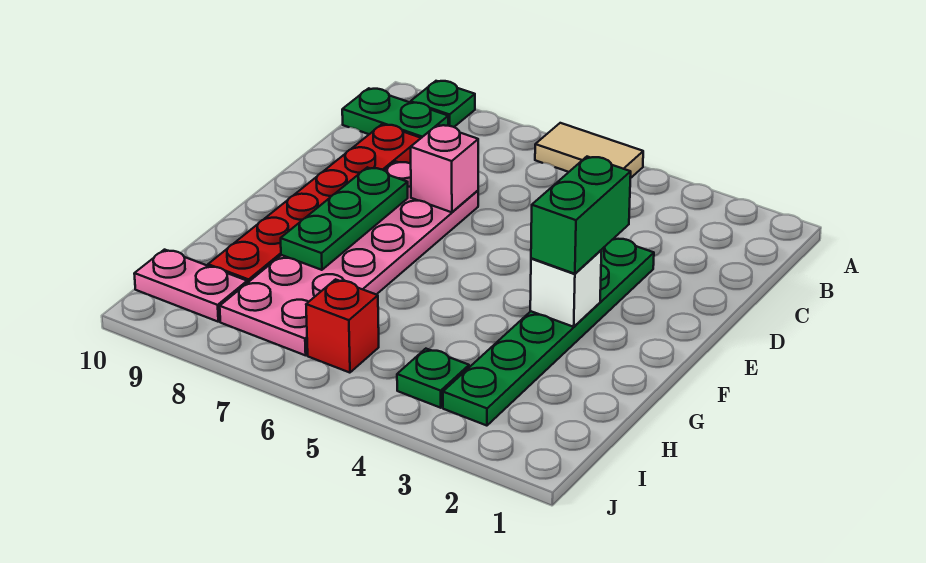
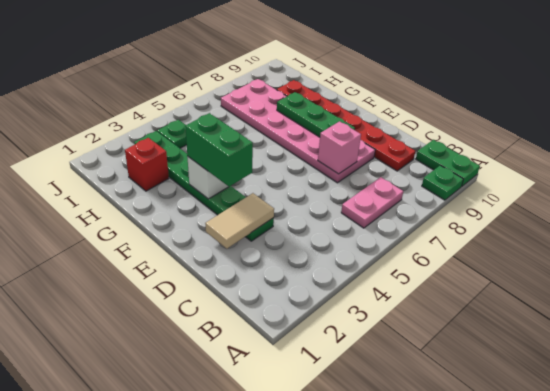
tan 1x2 tile [535,123,643,178] -> tan 1x2 tile moved to [205,193,274,249]
green 1x2 plate [342,88,448,138] -> green 1x2 plate turned to [416,140,480,187]
red 1x1 brick [306,279,379,373] -> red 1x1 brick moved to [125,138,169,191]
pink 1x2 plate [134,250,247,322] -> pink 1x2 plate moved to [341,177,403,228]

